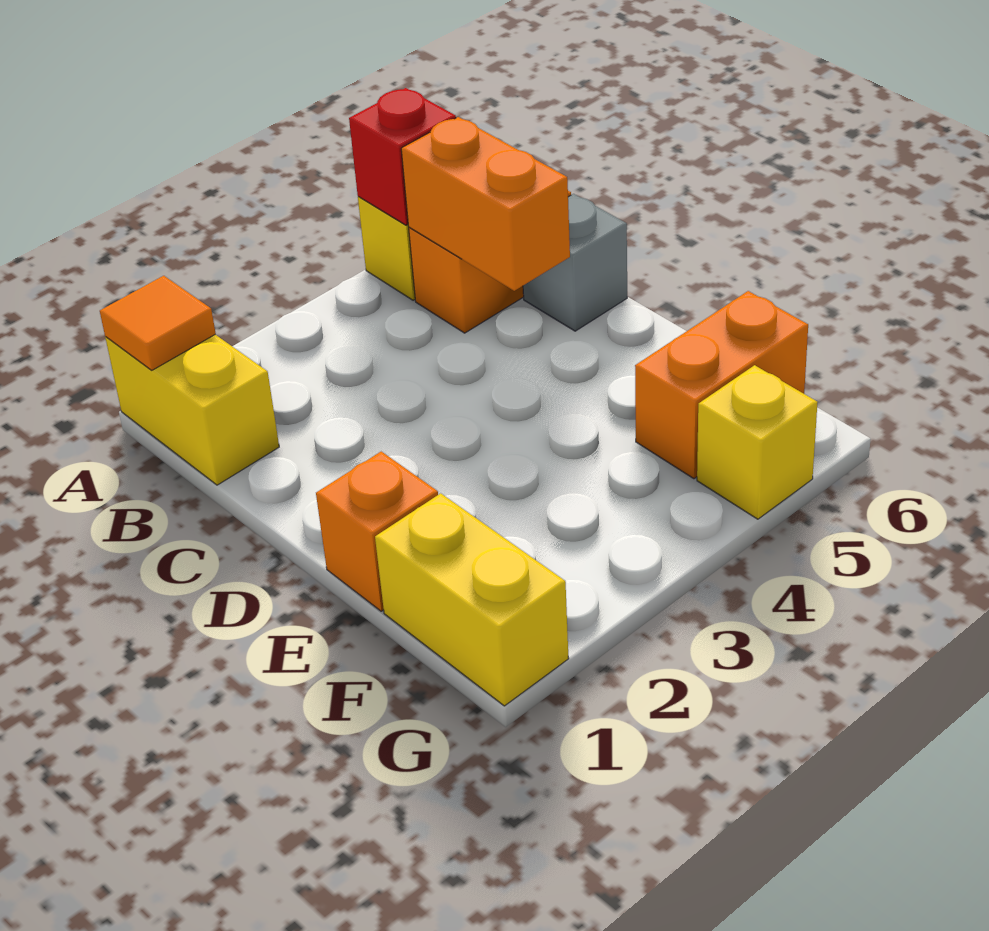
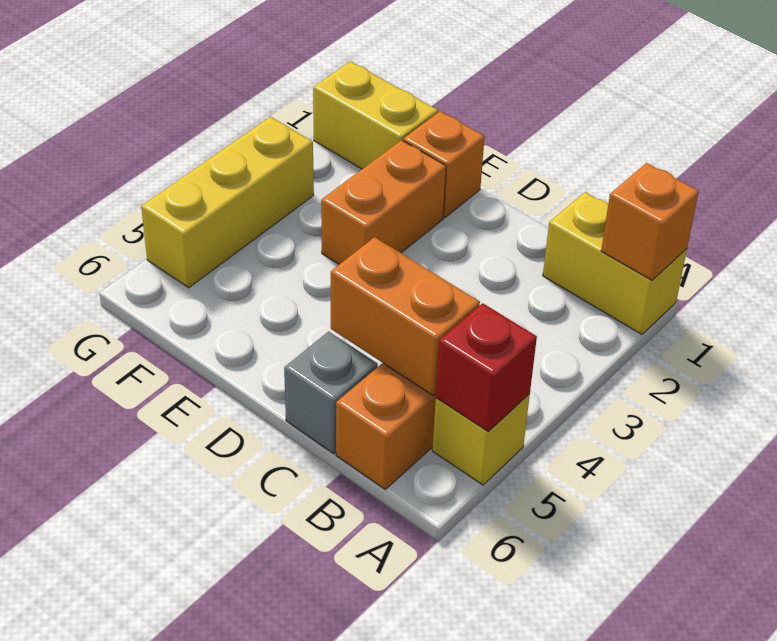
orange 1x1 tile [100,276,216,370] -> orange 1x1 brick [601,163,699,280]
orange 1x2 brick [635,291,808,479] -> orange 1x2 brick moved to [321,140,446,264]
yellow 1x1 brick [697,365,818,519] -> yellow 1x3 brick [141,117,314,288]

